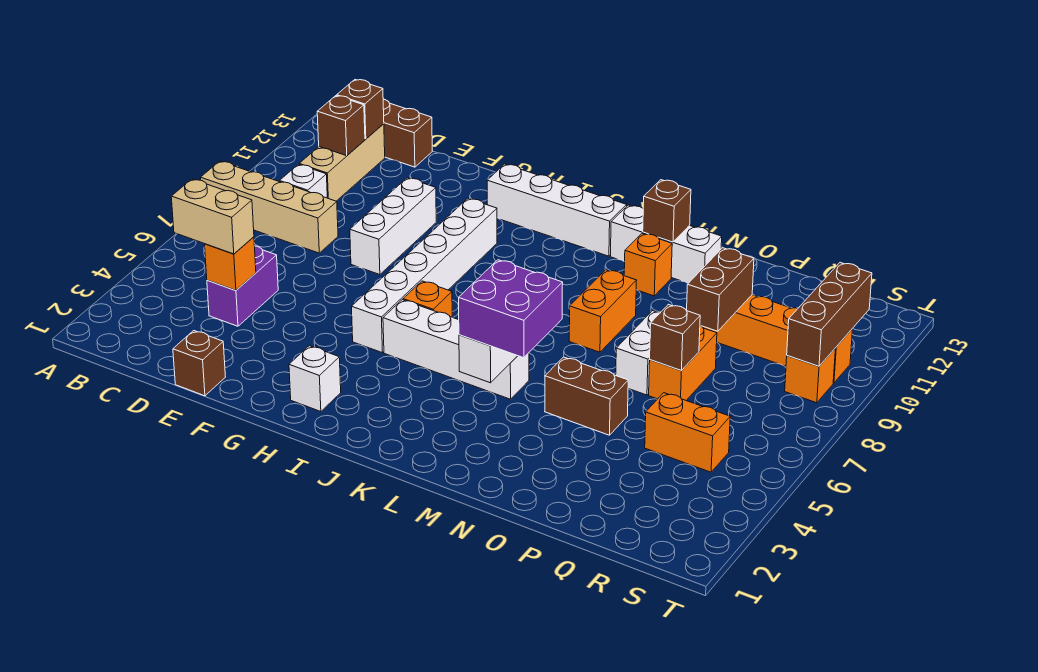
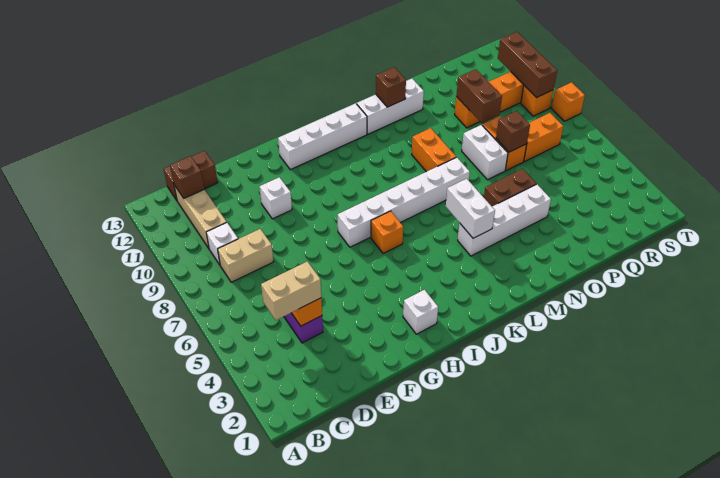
tan 1x4 brick [201,161,338,253] -> tan 1x2 brick [218,229,274,282]
brown 1x1 brick [317,96,365,156] -> none
brown 1x1 brick [173,331,225,396] -> none
white 1x3 brick [350,178,436,275] -> white 1x1 brick [260,177,292,219]
white 1x6 brick [352,199,497,353] -> white 1x6 brick turned to [338,157,470,247]
white 1x4 brick [383,300,529,399] -> white 1x4 brick moved to [458,184,551,256]
purple 2x2 brick [459,260,563,358] -> none
orange 1x1 brick [624,233,672,296] -> orange 1x1 brick moved to [551,82,585,121]
orange 1x2 brick [645,393,730,472] -> orange 1x2 brick moved to [524,113,563,161]

